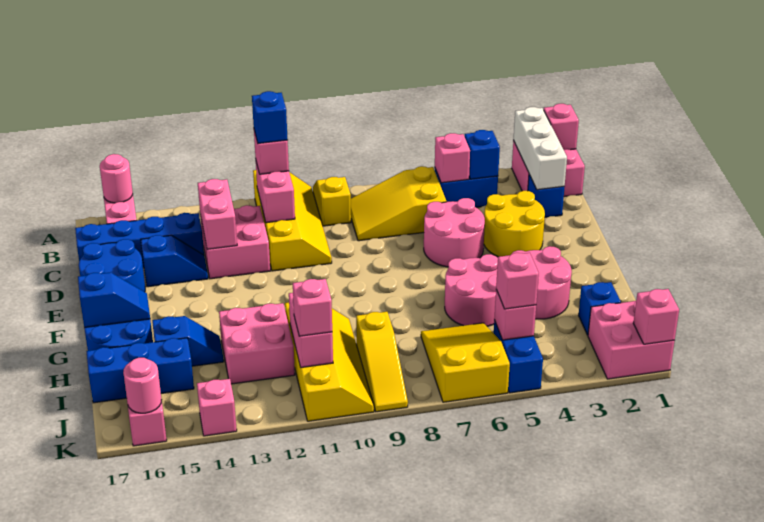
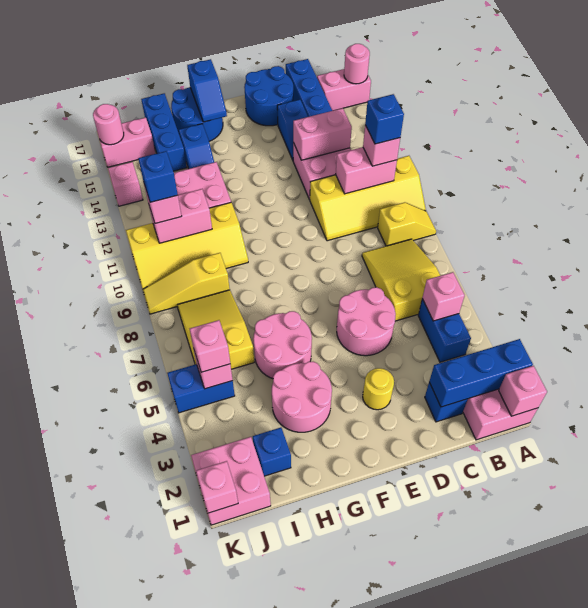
white 1x3 brick [513,107,567,190] -> blue 1x3 brick [429,339,533,407]
blue 1x1 brick [465,130,500,179] -> blue 1x1 brick moved to [138,151,178,202]
yellow 2x2 round brick [484,191,545,257] -> yellow 1x1 round brick [363,368,394,410]
yellow 2x3 slope [421,323,510,402] -> yellow 2x3 slope turned to [177,290,254,369]

